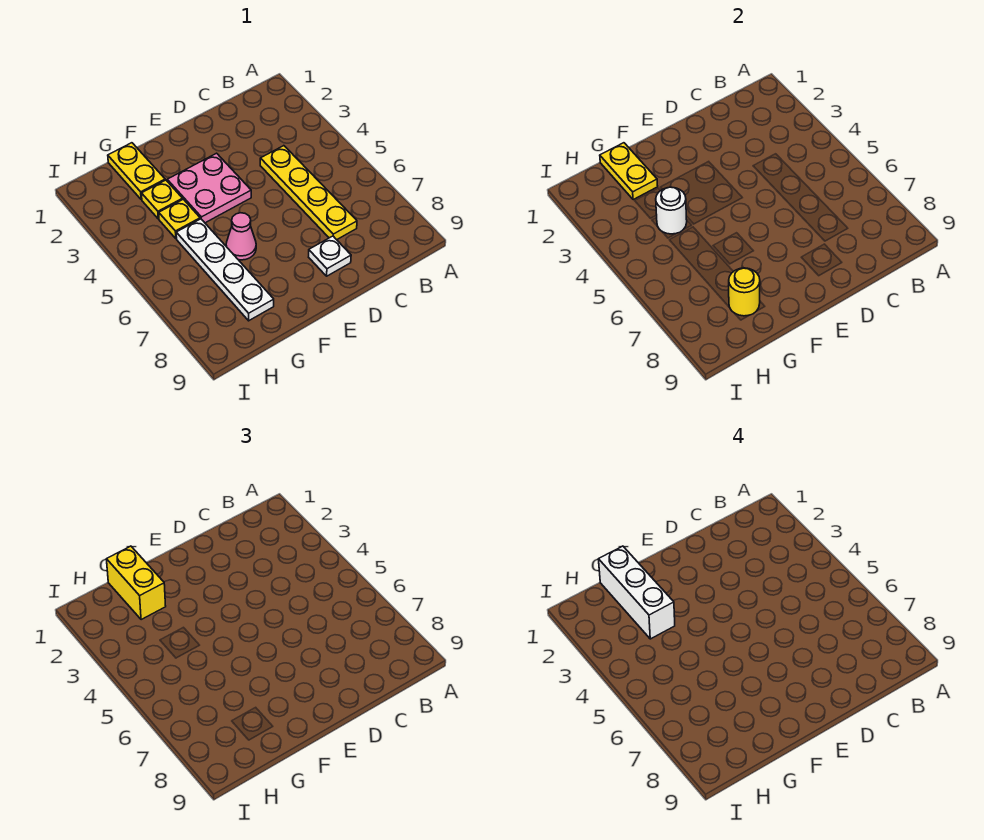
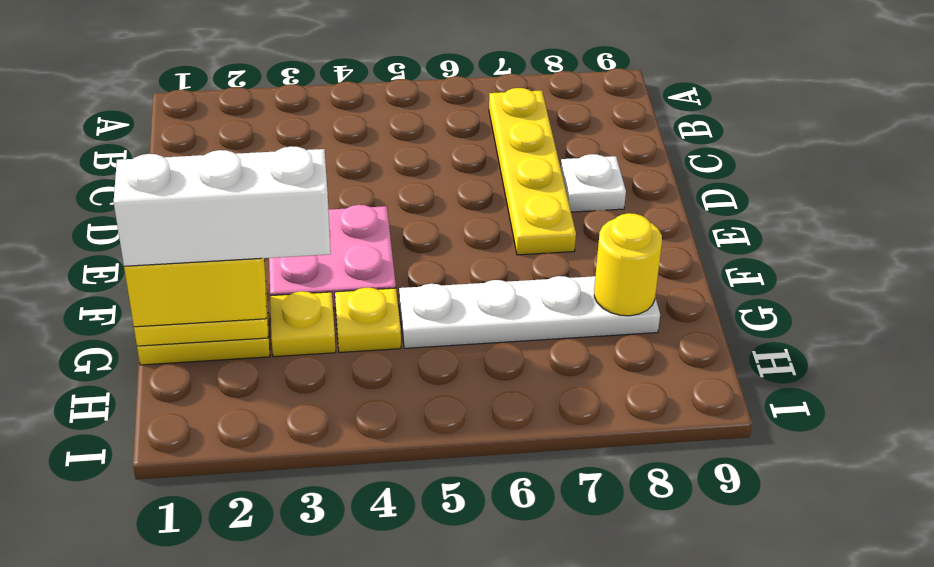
yellow 1x4 plate [260,146,357,240] -> yellow 1x4 plate turned to [489,88,576,255]
pink 1x1 cone [226,213,256,260] -> none
white 1x1 round brick [656,187,687,234] -> none

